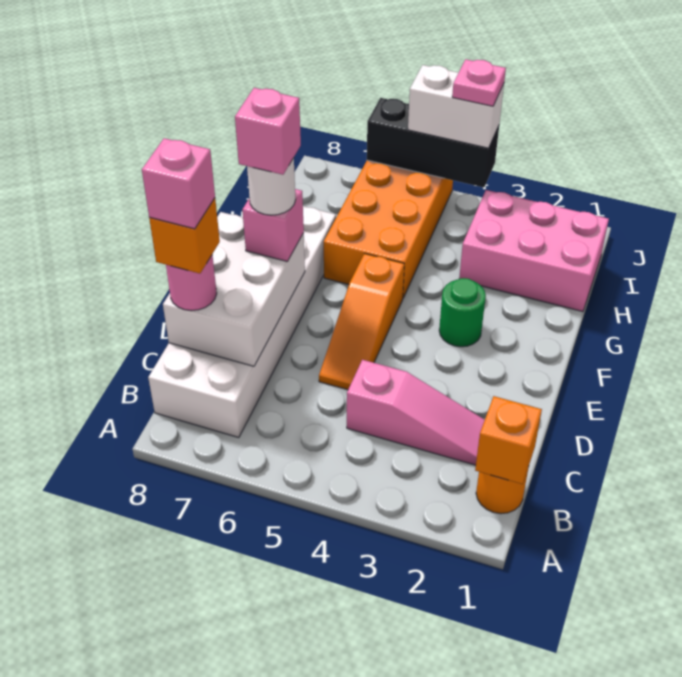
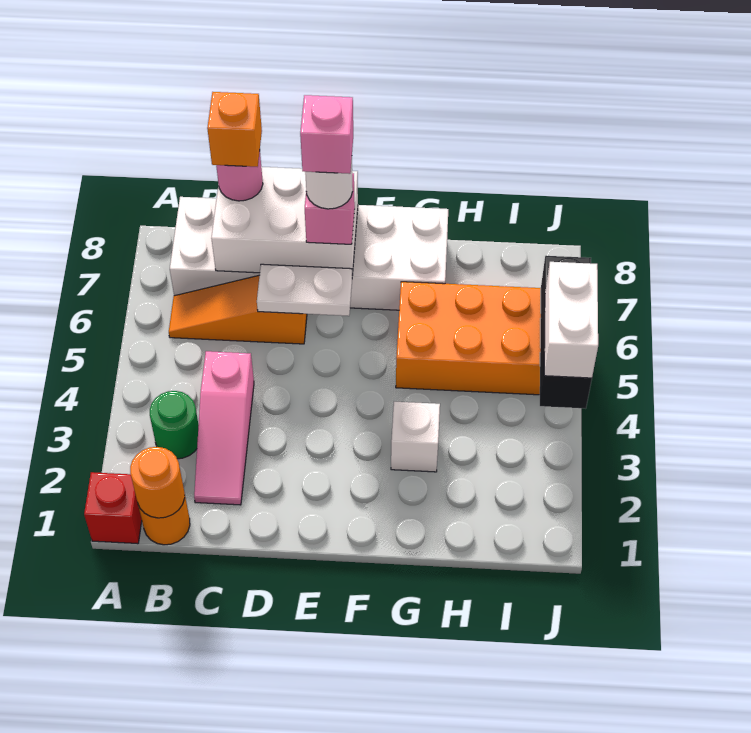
none -> red 1x1 brick [84,472,142,544]
orange 1x1 brick [475,396,542,484] -> orange 1x1 round brick [130,447,185,518]
pink 1x1 brick [142,138,215,229] -> none
orange 1x3 slope [319,254,404,390] -> orange 1x3 slope moved to [169,276,307,344]
none -> white 1x2 plate [257,264,352,316]
green 1x1 round brick [439,278,486,347] -> green 1x1 round brick moved to [150,391,199,459]
none -> white 1x1 brick [391,402,440,472]
pink 2x3 brick [459,190,609,312] -> none
pink 1x1 plate [452,59,506,106] -> none

